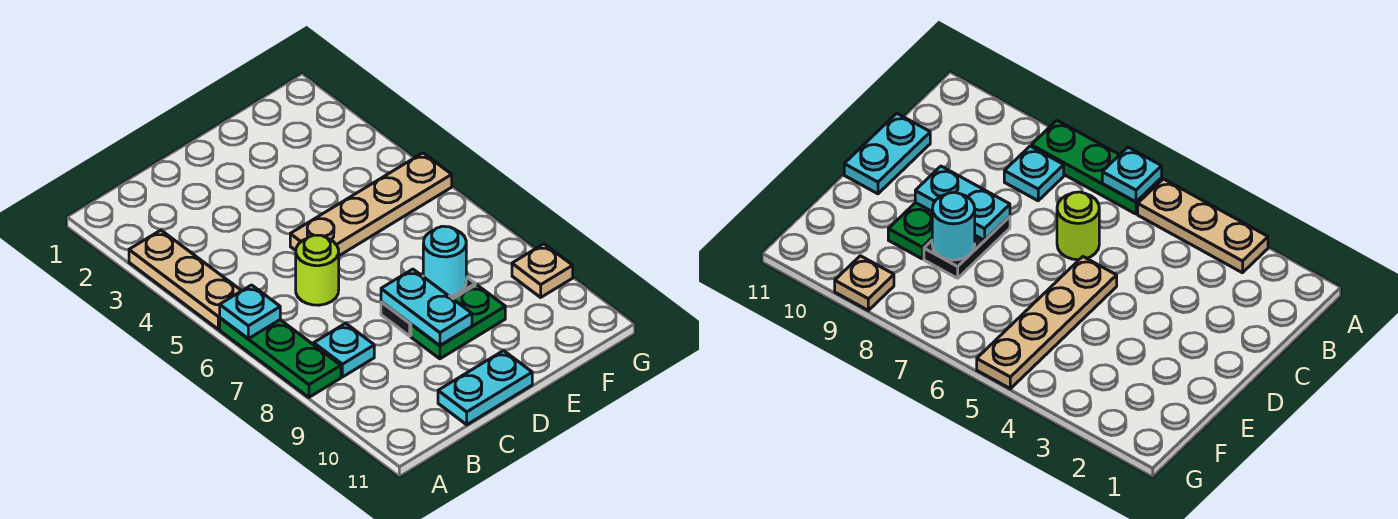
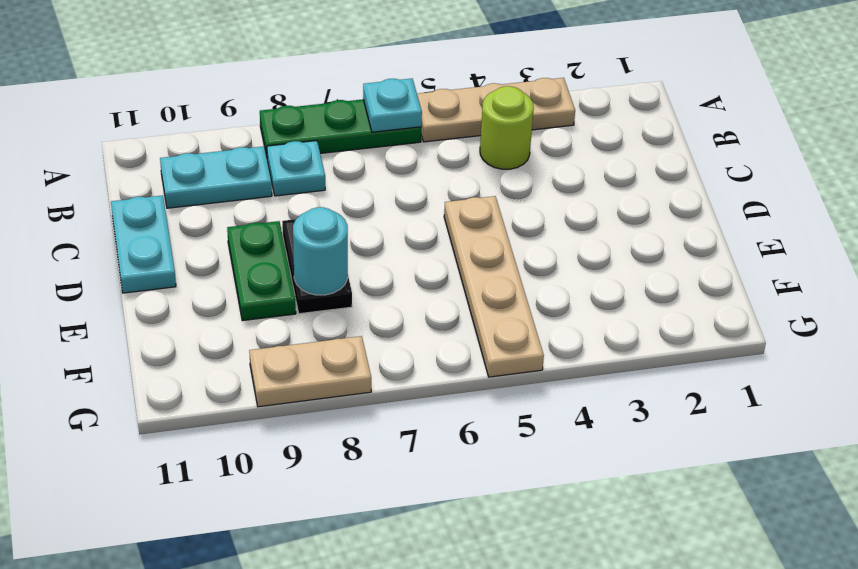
lime 1x1 round brick [296,235,339,305] -> lime 1x1 round brick moved to [480,86,534,169]
cyan 1x2 plate [381,269,472,346] -> cyan 1x2 plate moved to [160,146,272,208]
tan 1x1 plate [512,244,573,297] -> tan 1x2 plate [249,336,371,407]

